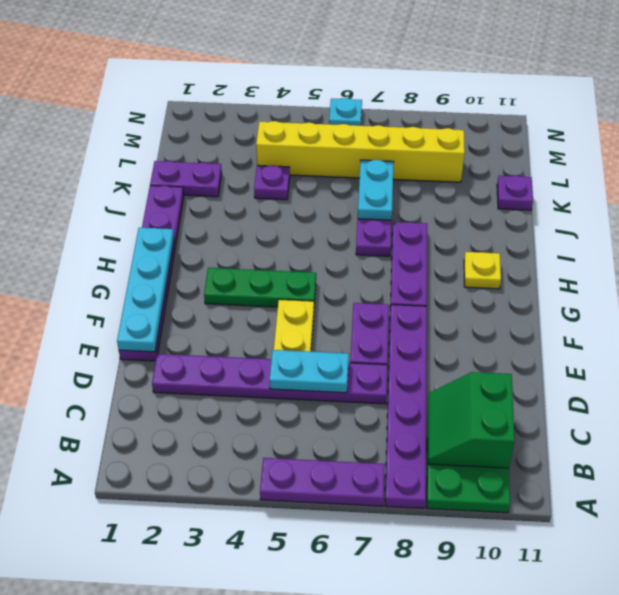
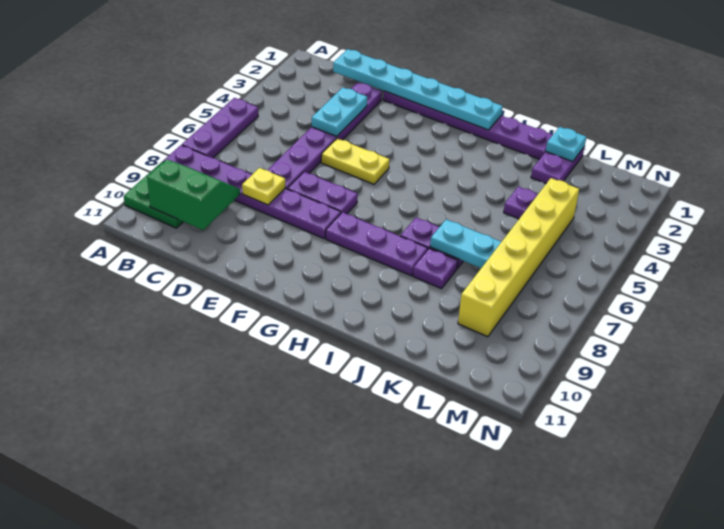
cyan 1x2 plate [269,350,349,393] -> cyan 1x2 plate moved to [312,87,367,136]
cyan 1x4 plate [117,228,174,352] -> cyan 1x6 plate [333,49,503,130]
green 1x3 plate [204,268,316,307] -> none
yellow 1x1 plate [464,252,501,289] -> yellow 1x1 plate moved to [242,168,285,205]
purple 1x1 plate [497,176,533,210] -> purple 1x1 plate moved to [413,248,458,289]
cyan 1x1 plate [329,98,362,126] -> cyan 1x1 plate moved to [546,127,586,162]

